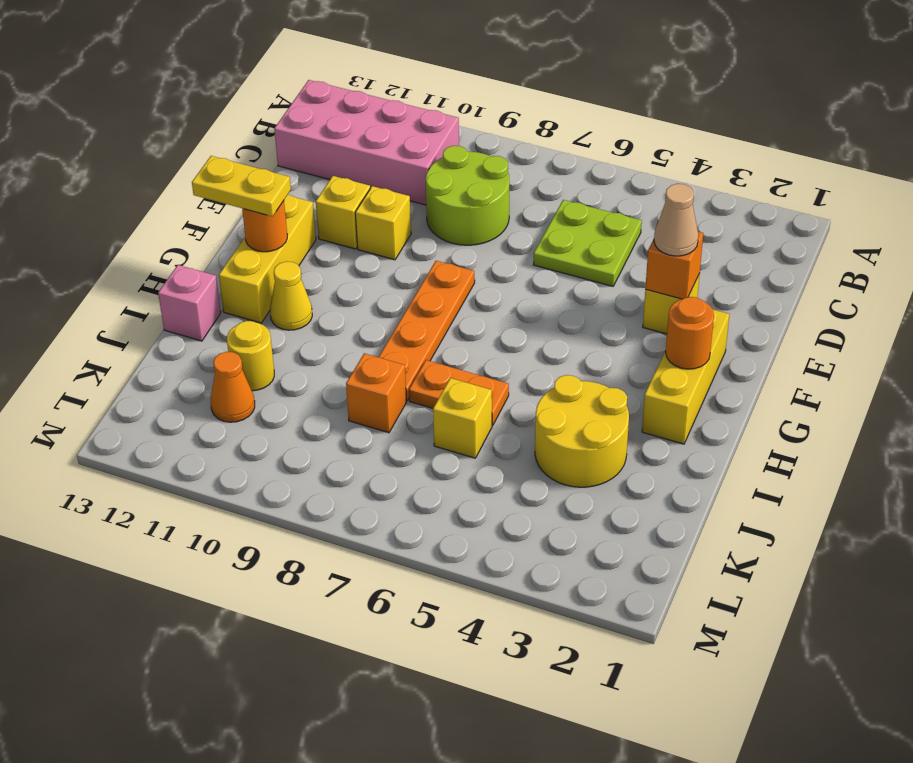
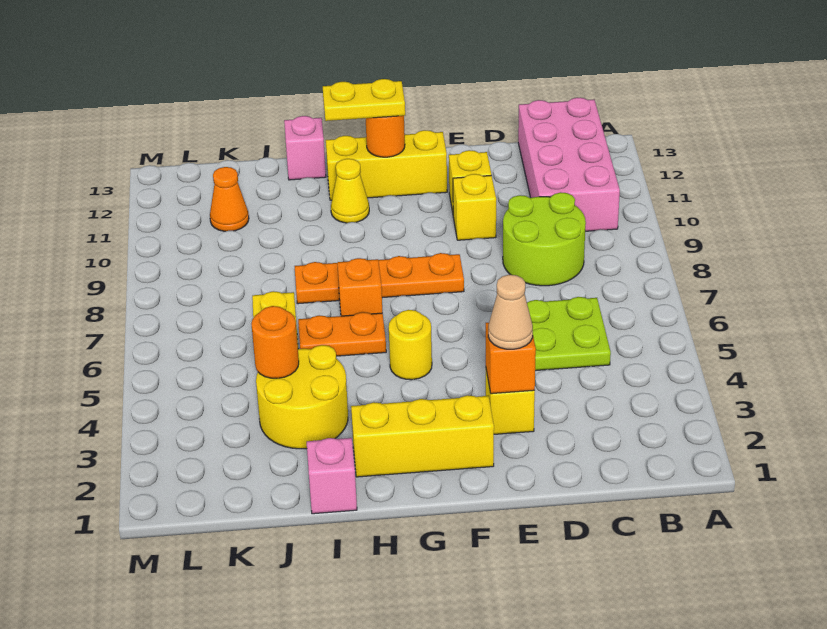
orange 1x1 round brick [666,297,714,369] -> orange 1x1 round brick moved to [251,306,299,378]
yellow 1x2 plate [192,156,291,217] -> yellow 1x2 plate turned to [323,79,405,121]
none -> pink 1x1 brick [307,438,357,514]
orange 1x2 plate [409,360,509,426] -> orange 1x2 plate turned to [298,312,386,356]
orange 1x1 brick [346,353,406,433] -> orange 1x1 brick moved to [337,258,382,316]
yellow 1x1 round brick [227,321,274,391] -> yellow 1x1 round brick moved to [389,310,432,380]

